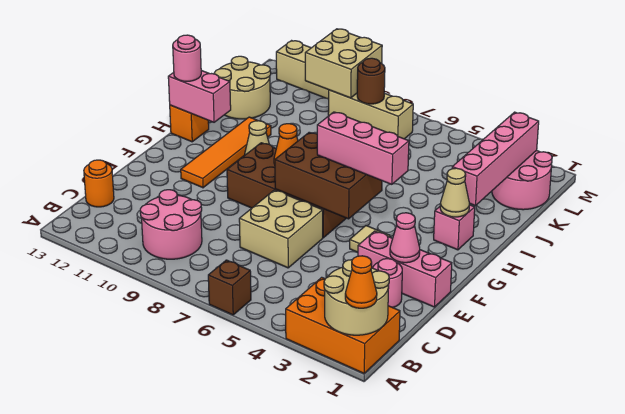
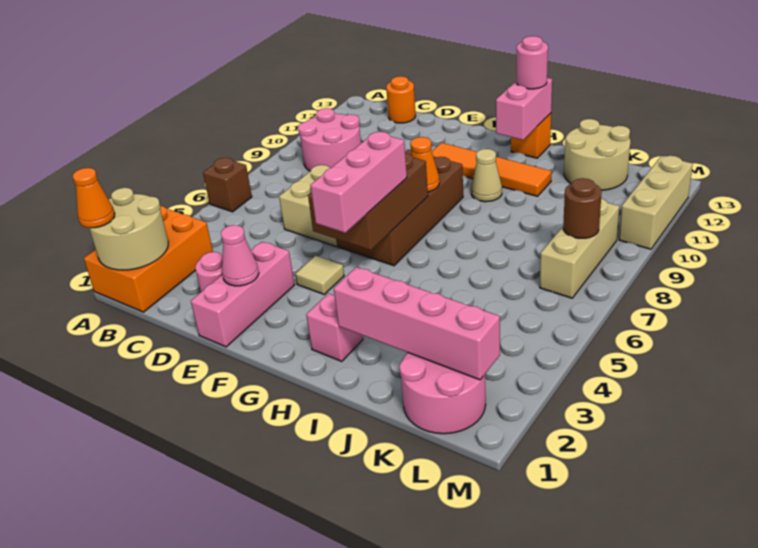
tan 1x1 cone [440,168,470,217] -> none
tan 2x2 brick [305,29,382,98] -> none

